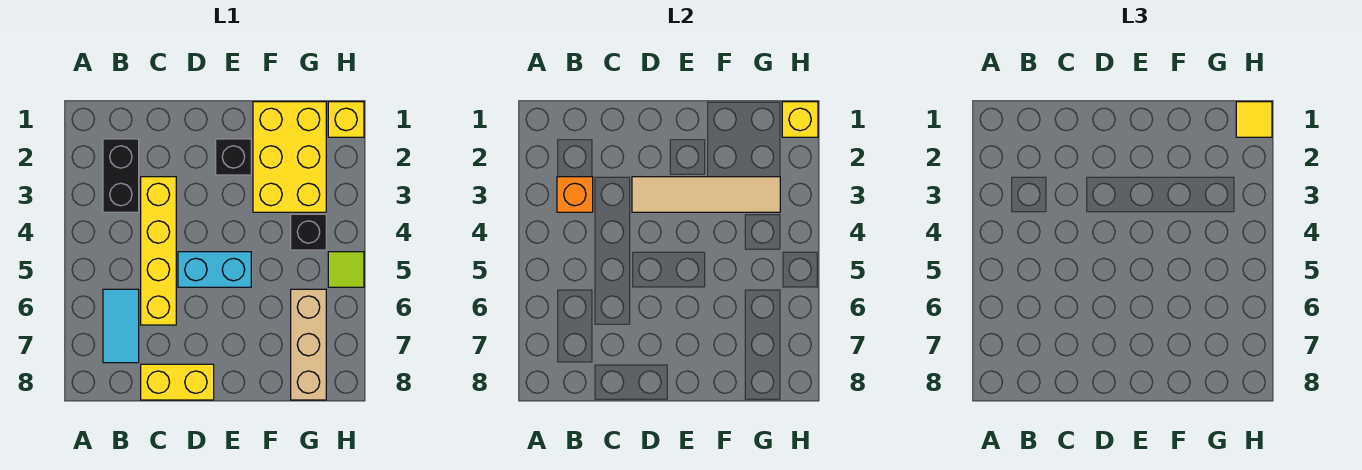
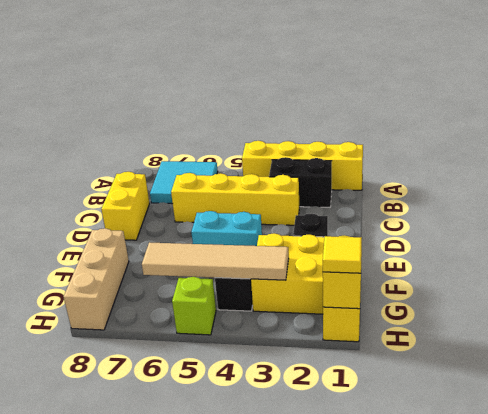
none -> yellow 1x4 brick [242,141,363,190]
orange 1x1 brick [557,177,593,212] -> none
cyan 1x2 tile [103,289,139,363] -> cyan 2x2 tile [150,161,218,204]
tan 1x4 tile [632,177,780,212] -> tan 1x4 tile turned to [142,242,289,280]
cyan 1x2 brick [178,252,251,287] -> cyan 1x2 brick turned to [191,211,262,246]
tan 1x3 brick [291,289,326,400] -> tan 1x3 brick turned to [64,228,129,330]
lime 1x1 tile [328,252,364,287] -> lime 1x1 brick [172,277,216,335]

